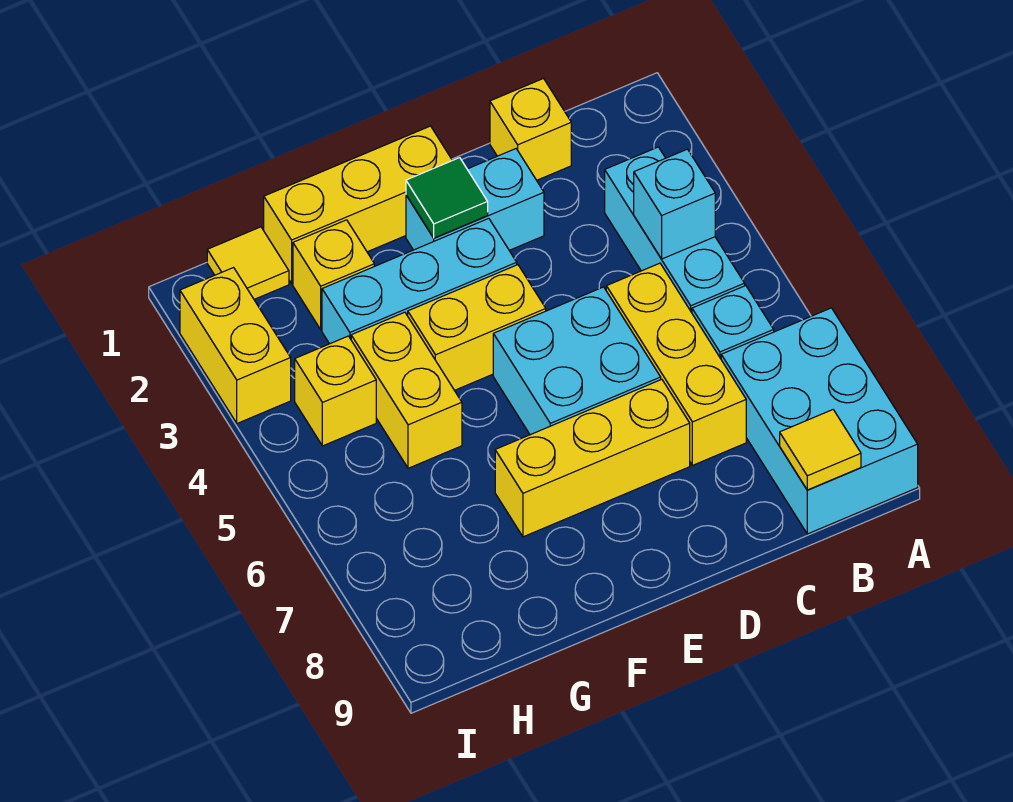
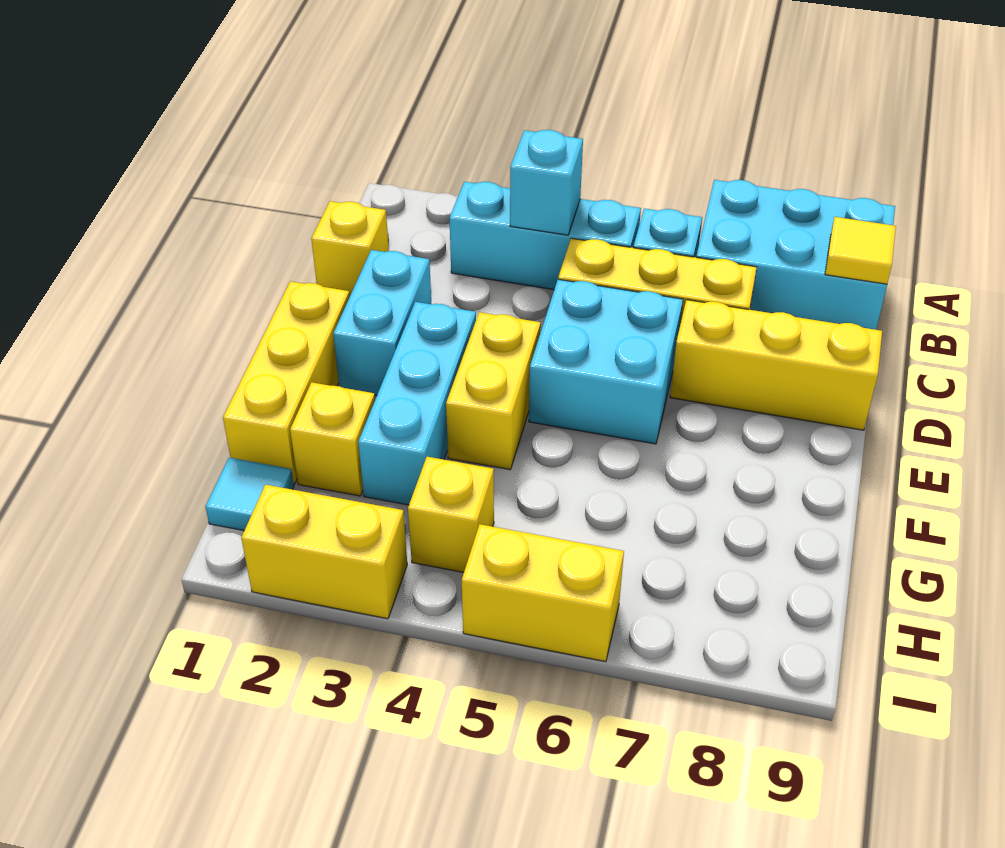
yellow 1x3 brick [495,379,690,537] -> yellow 1x3 brick turned to [670,300,882,430]
green 1x1 tile [406,158,488,238] -> none
yellow 1x2 brick [351,312,462,468] -> yellow 1x2 brick moved to [462,524,624,662]
yellow 1x1 tile [207,227,289,299] -> cyan 1x1 tile [206,458,294,531]

